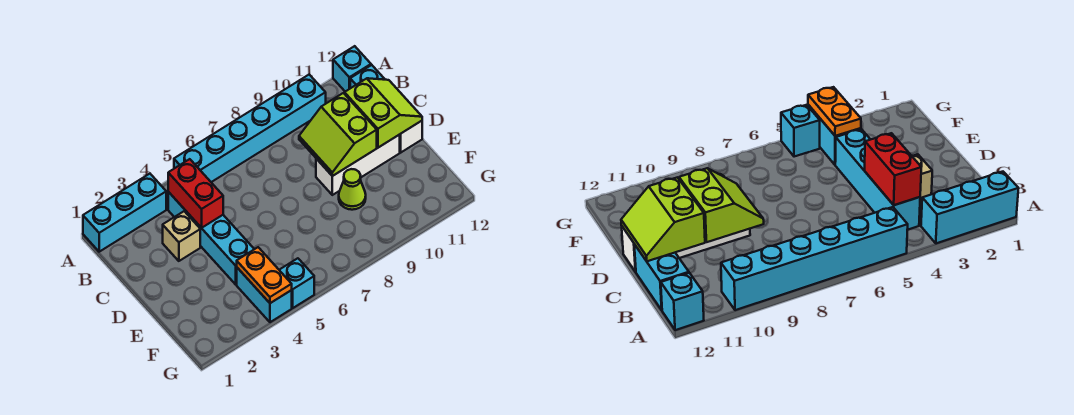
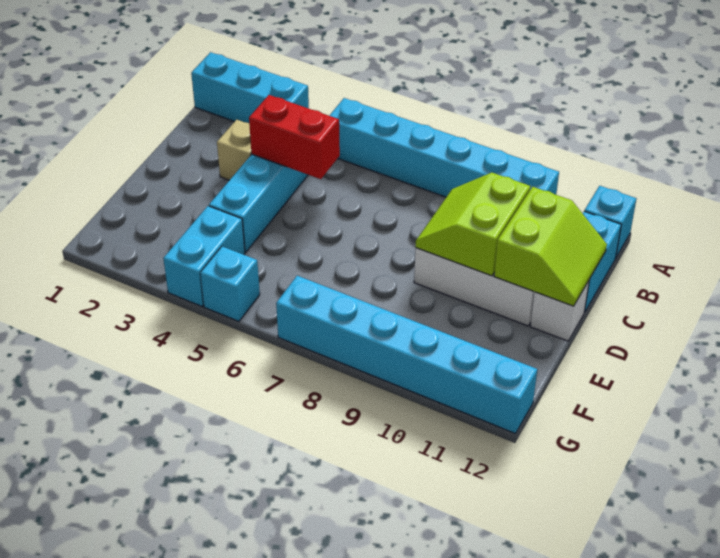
red 1x2 brick [168,159,223,228] -> red 1x2 brick turned to [249,95,340,179]
lime 1x1 cone [339,169,366,210] -> none
orange 1x2 plate [237,247,292,303] -> none
none -> cyan 1x6 brick [276,276,537,434]

